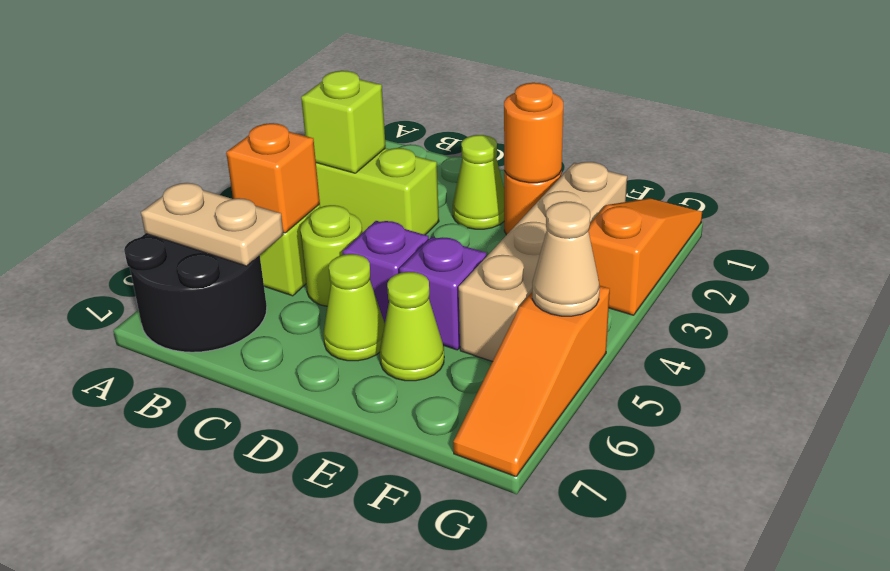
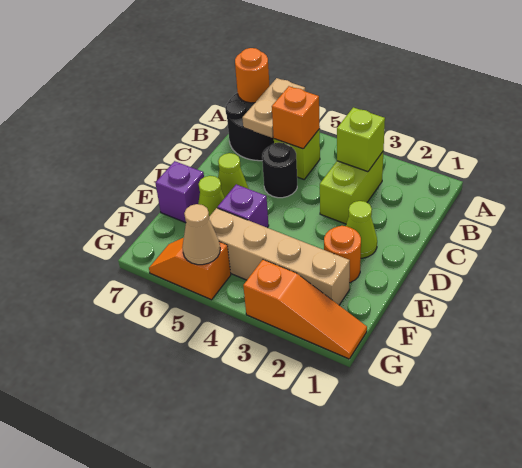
lime 1x1 round brick [300,205,362,306] -> black 1x1 round brick [262,142,297,198]
purple 1x1 brick [343,221,429,323] -> purple 1x1 brick moved to [156,161,204,223]
orange 1x1 round brick [504,83,563,183] -> orange 1x1 round brick moved to [235,48,269,103]
orange 1x3 slope [453,285,610,477] -> orange 1x2 slope [149,238,231,300]

